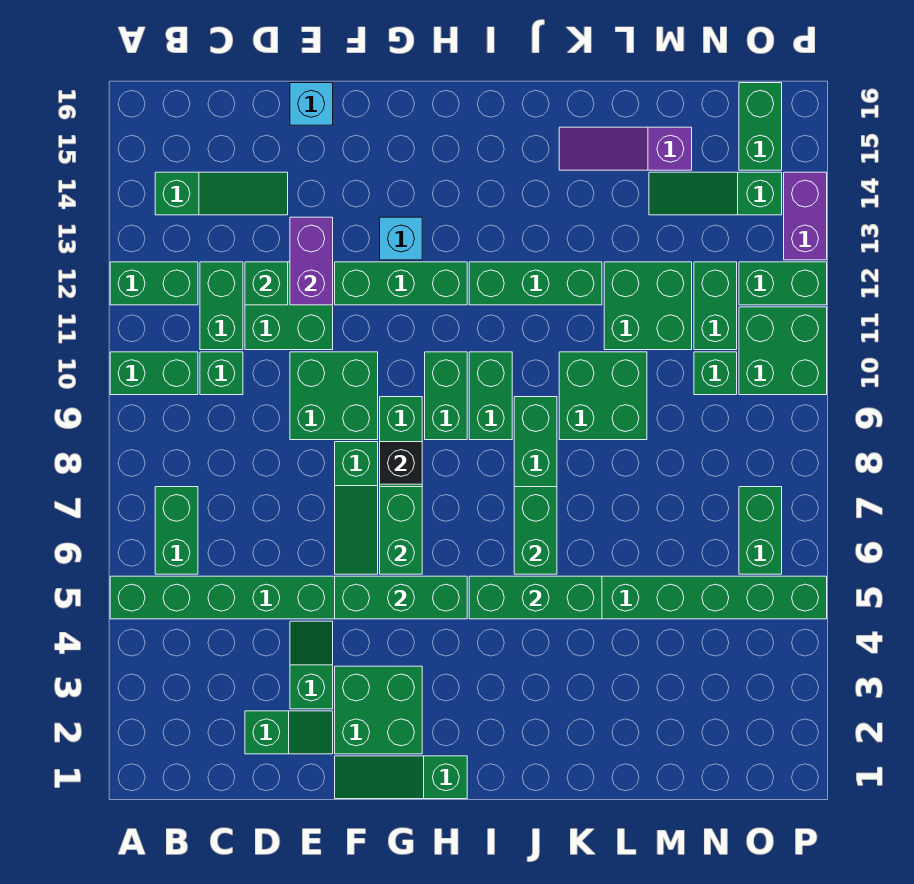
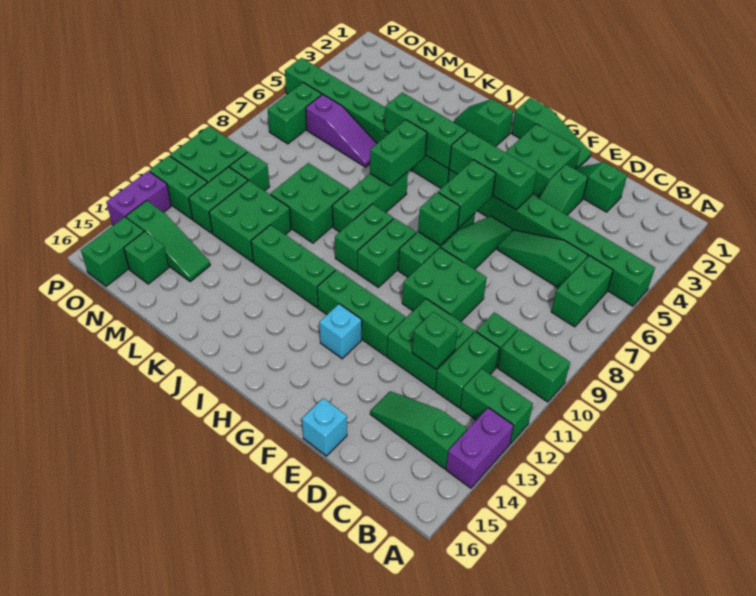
none -> green 1x3 slope [497,230,588,288]
purple 1x2 brick [290,217,333,305] -> purple 1x2 brick moved to [446,408,514,488]
black 1x1 brick [380,442,422,484] -> green 1x1 brick [418,192,460,245]
none -> green 1x2 slope [454,99,513,147]
purple 1x3 slope [559,127,692,170] -> purple 1x3 slope moved to [306,94,377,167]
none -> green 1x1 brick [124,232,169,284]

